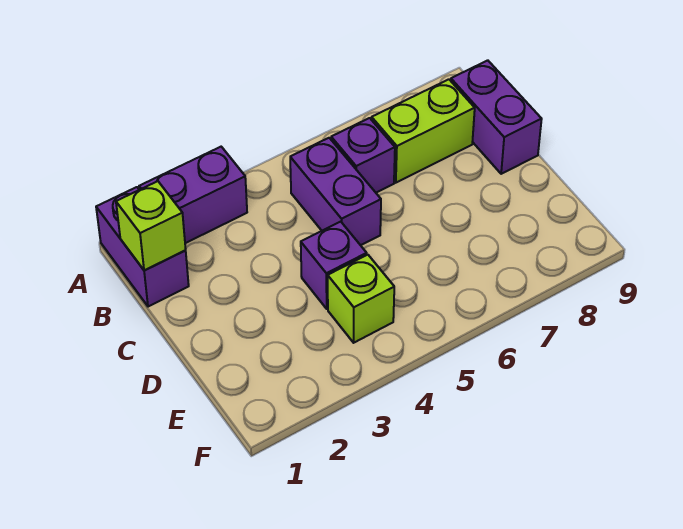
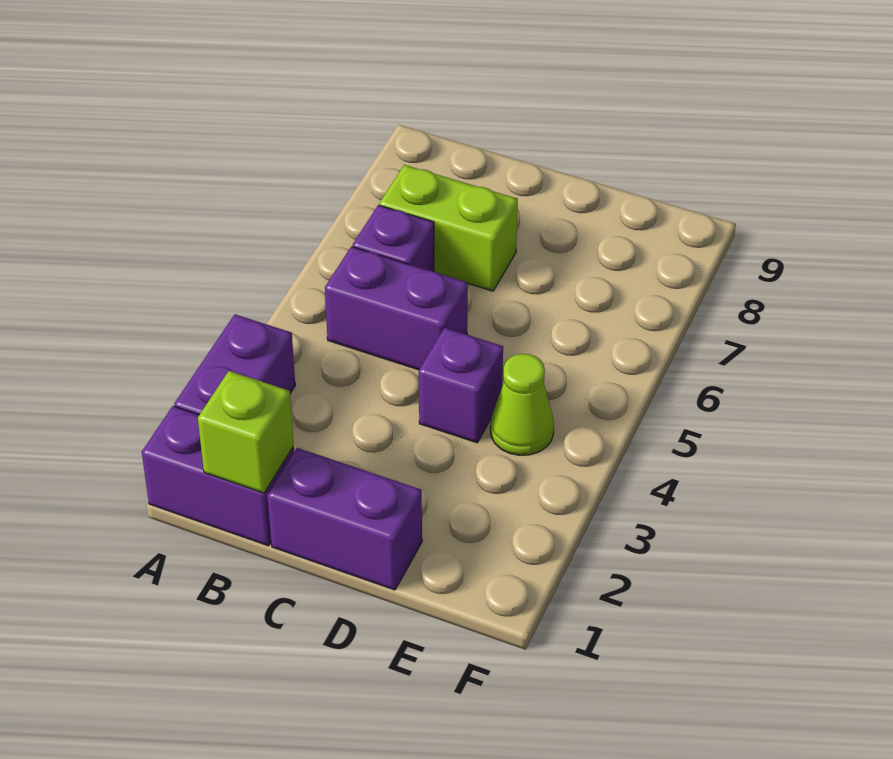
lime 1x2 brick [372,79,475,183] -> lime 1x2 brick turned to [379,165,518,291]
purple 1x2 brick [451,60,542,174] -> purple 1x2 brick moved to [267,448,422,590]
lime 1x1 brick [328,255,394,343] -> lime 1x1 cone [490,354,554,455]

